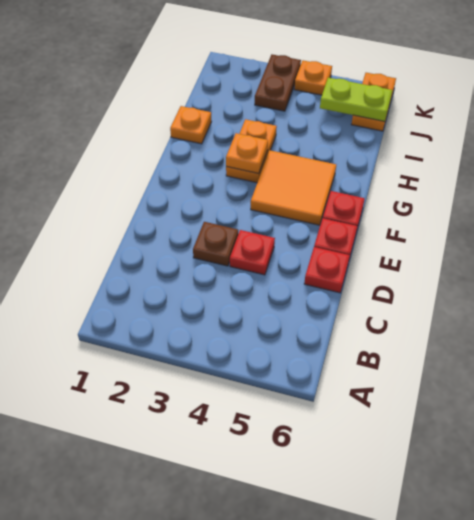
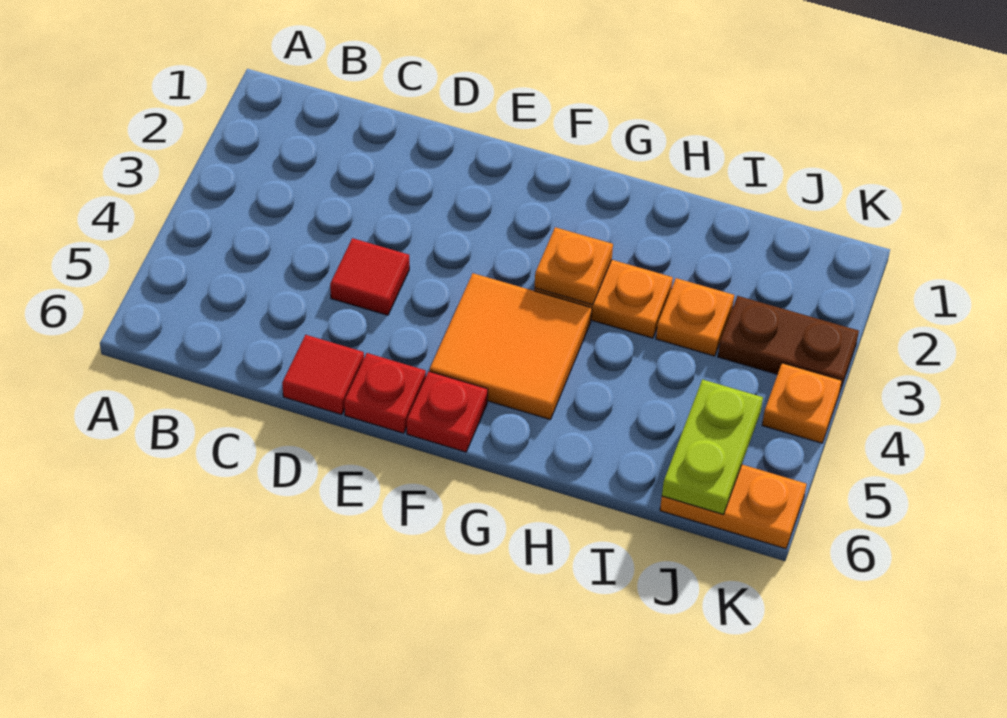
brown 1x1 plate [193,222,238,266] -> none
red 1x1 plate [230,230,275,275] -> red 1x1 tile [330,238,409,315]
red 1x1 plate [304,247,350,293] -> red 1x1 tile [282,335,364,415]
orange 1x1 plate [170,106,211,144] -> orange 1x1 plate moved to [656,278,734,356]

